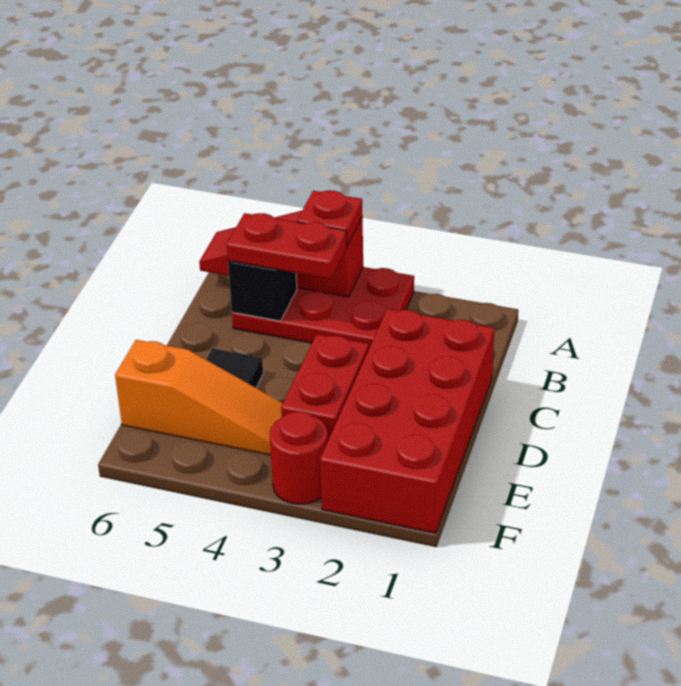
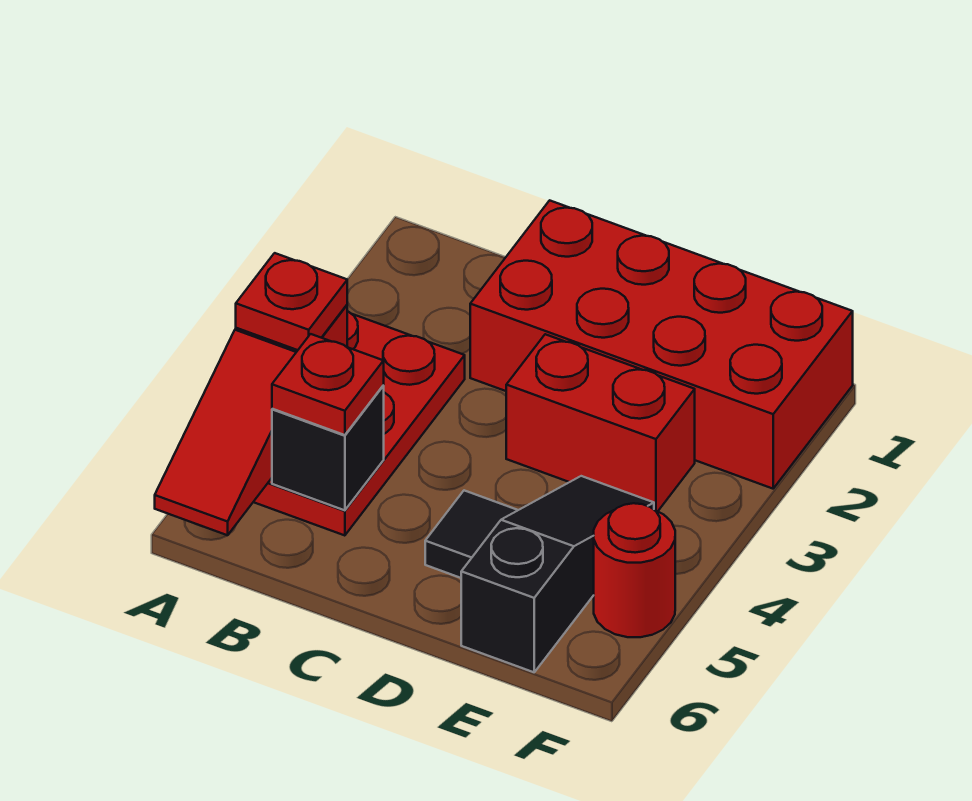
red 1x2 plate [227,213,347,279] -> red 1x1 plate [272,334,384,435]
orange 1x3 slope [115,340,283,455] -> black 1x3 slope [461,476,654,672]
red 1x1 round brick [270,411,328,504] -> red 1x1 round brick moved to [594,503,675,637]

